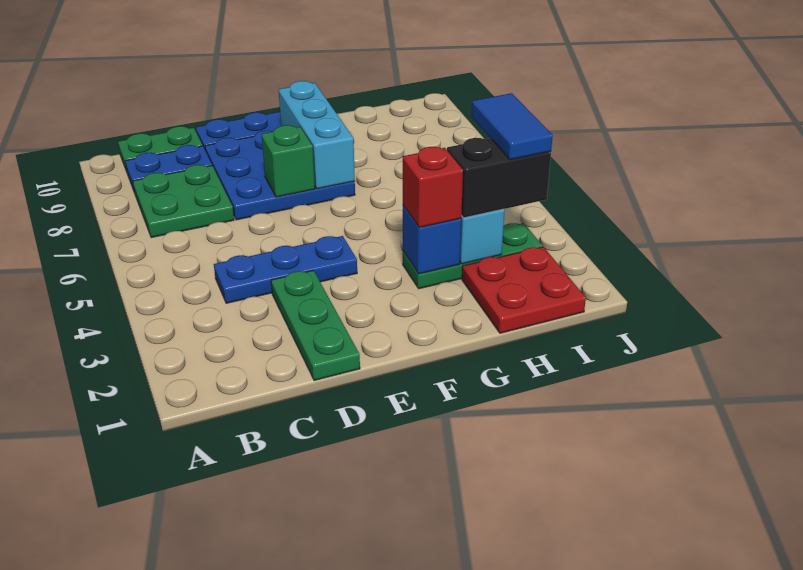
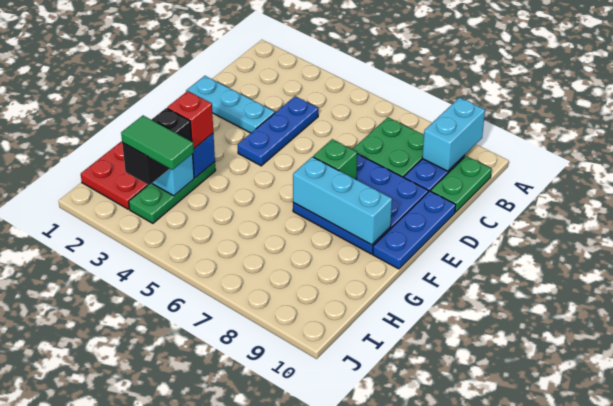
none -> cyan 1x2 brick [422,98,485,171]
green 1x3 plate [271,270,360,381] -> cyan 1x3 plate [186,76,275,133]
blue 1x2 tile [471,93,553,160] -> green 1x2 tile [121,116,194,170]

